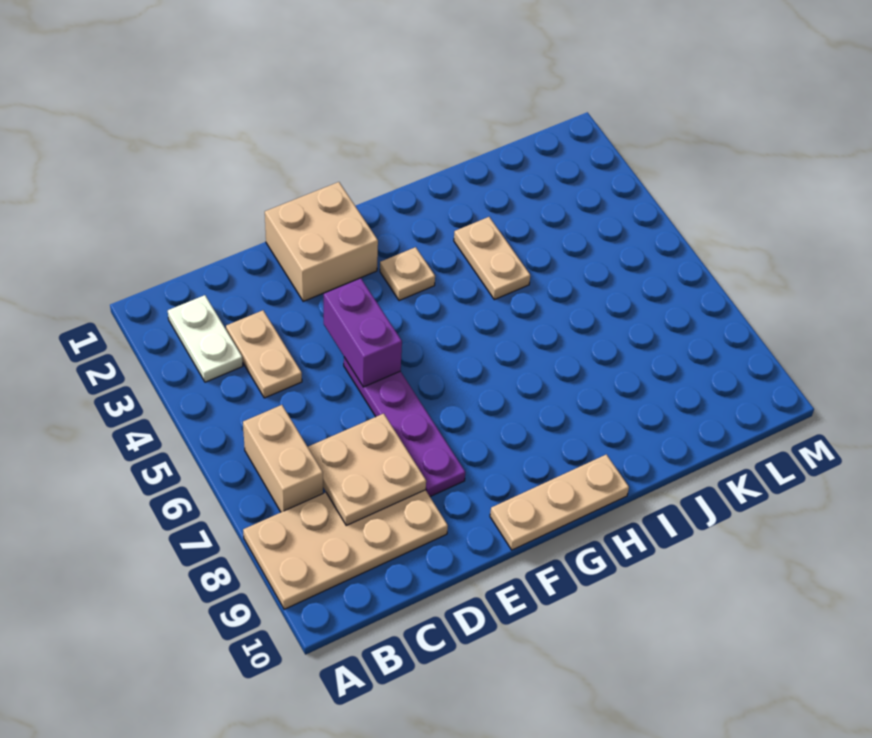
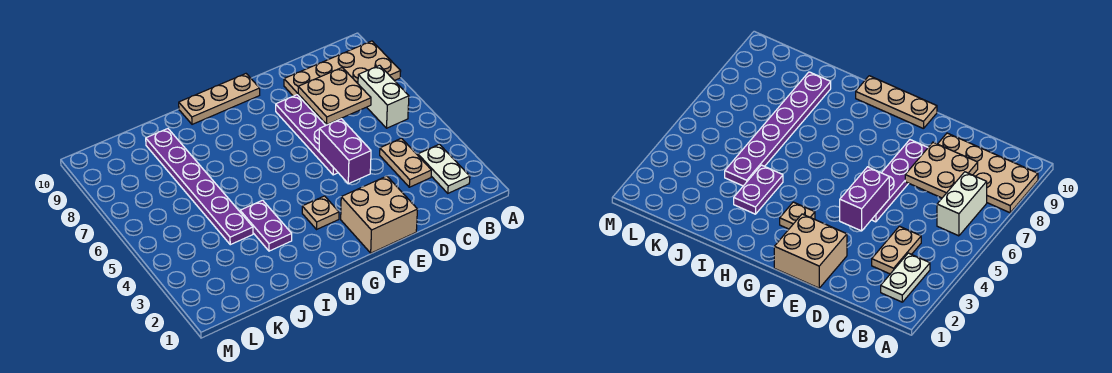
tan 1x2 brick [243,405,323,512] -> white 1x2 brick [358,65,409,128]
tan 1x2 plate [454,217,530,300] -> purple 1x2 plate [240,200,292,251]
none -> purple 1x6 plate [146,129,253,245]

